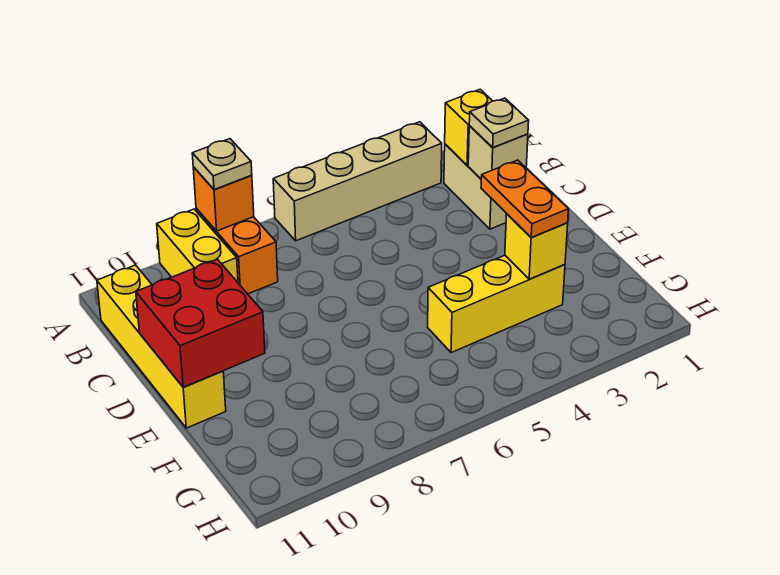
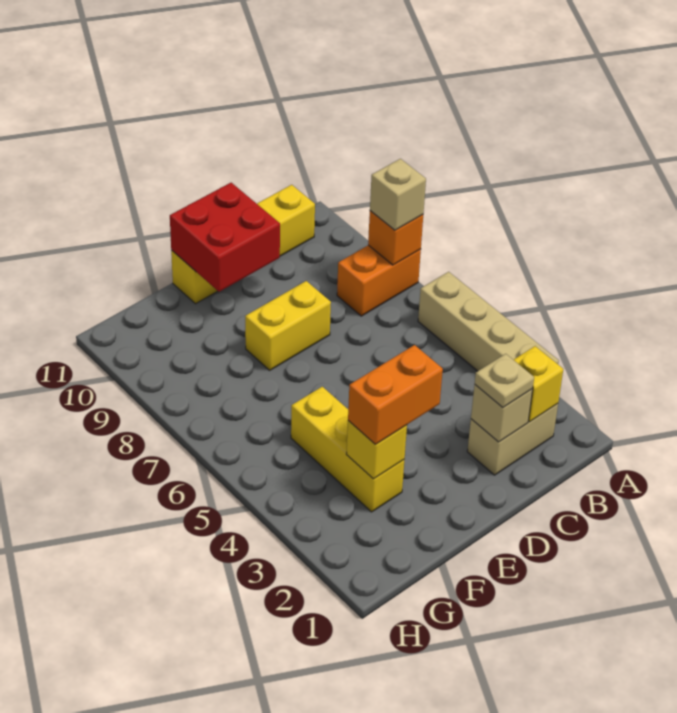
tan 1x1 plate [192,139,252,190] -> tan 1x1 brick [370,159,426,230]
yellow 1x2 brick [157,209,238,282] -> yellow 1x2 brick moved to [245,281,331,370]
orange 1x2 plate [481,160,569,237] -> orange 1x2 brick [348,345,443,445]

